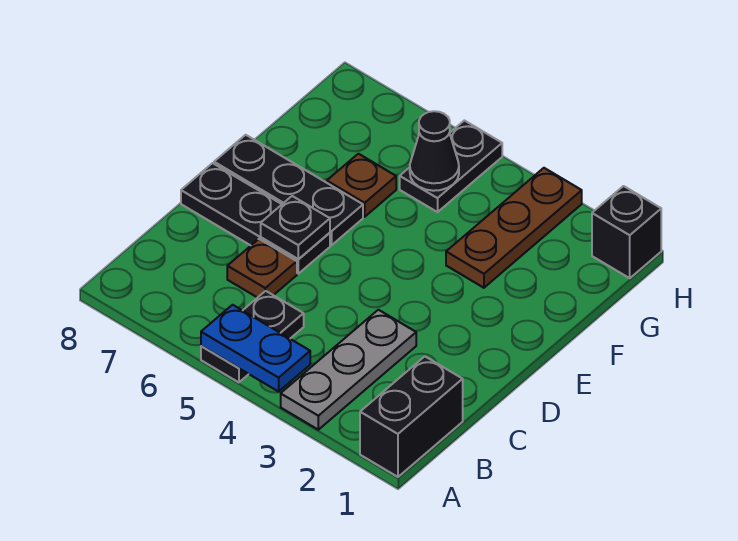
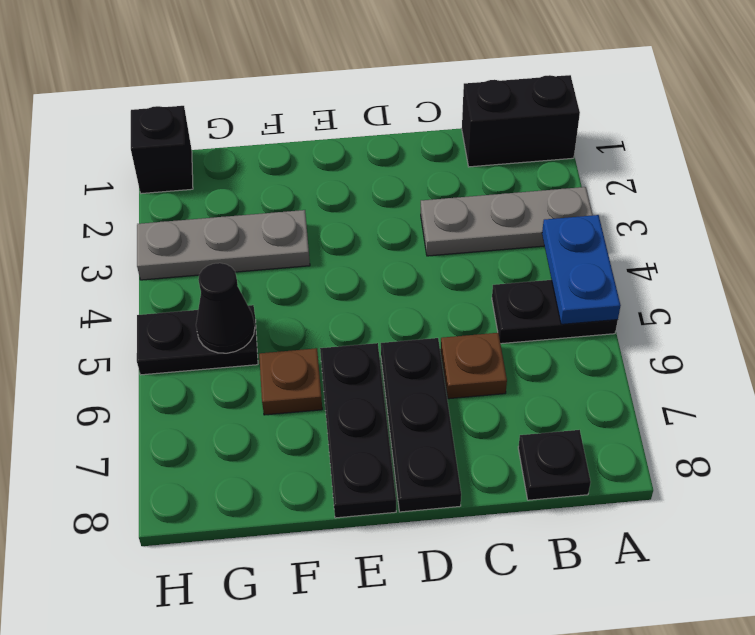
black 1x1 plate [261,196,330,259] -> black 1x1 plate moved to [518,430,591,500]
brown 1x3 plate [446,168,582,288] -> grey 1x3 plate [137,210,310,280]

